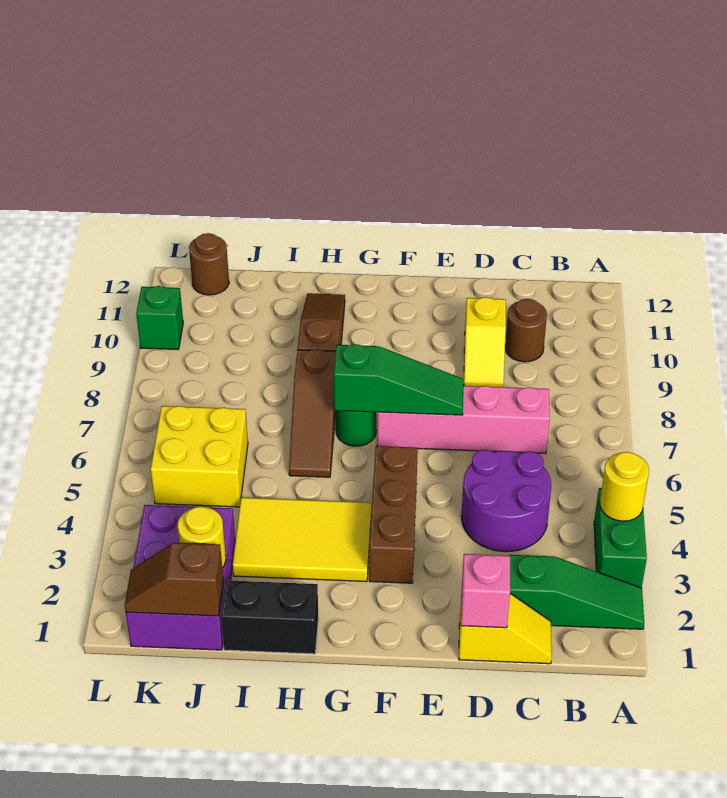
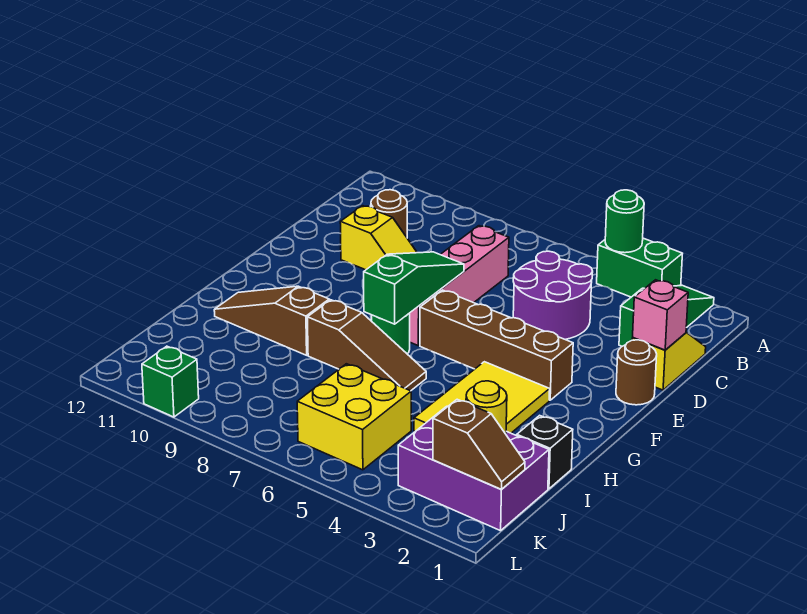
yellow 1x1 round brick [600,452,649,521] -> green 1x1 round brick [605,190,644,253]
brown 1x3 brick [369,446,418,583] -> brown 1x4 brick [420,290,573,400]
black 1x2 brick [221,580,318,654] -> black 1x1 brick [517,415,573,489]
brown 1x2 slope [125,543,223,616] -> brown 1x2 slope turned to [433,399,525,489]
brown 1x1 round brick [189,233,229,295] -> brown 1x1 round brick moved to [616,340,657,405]

